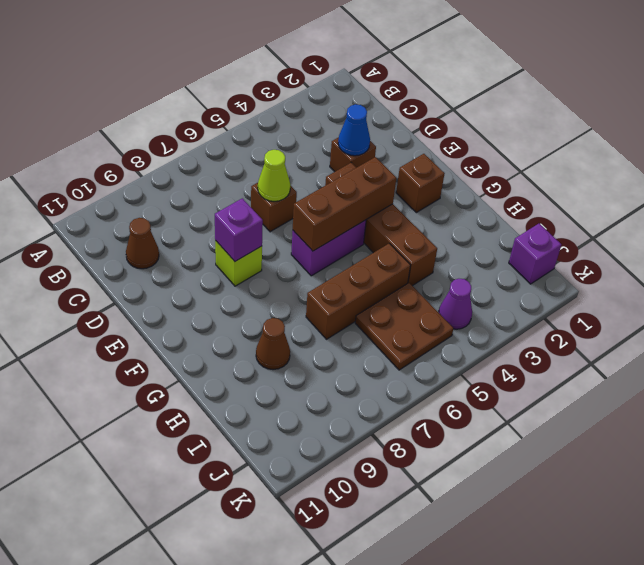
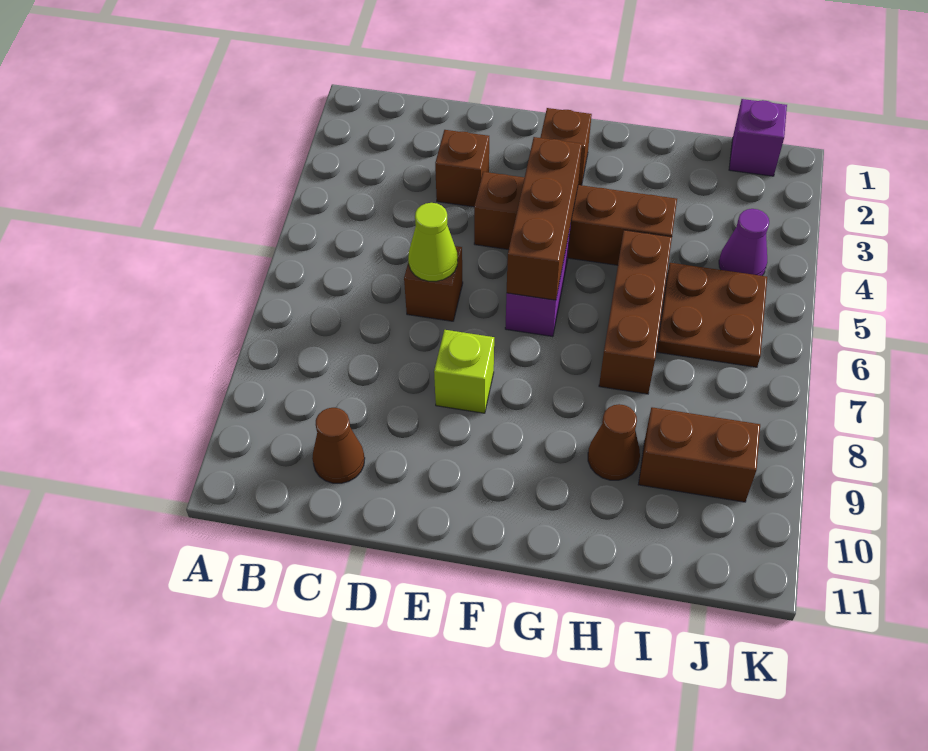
blue 1x1 cone [338,104,370,156] -> none
purple 1x1 brick [215,198,263,261] -> none
none -> brown 1x2 brick [638,407,760,502]

